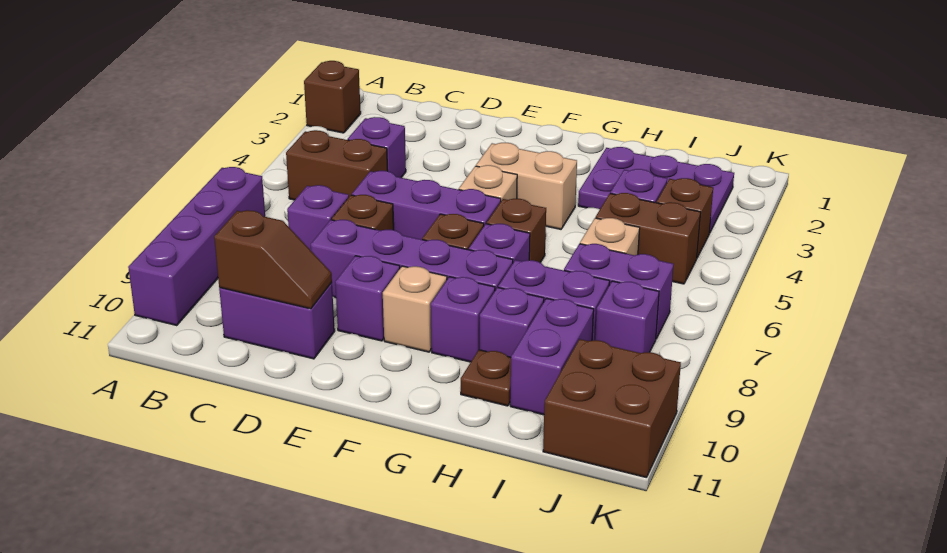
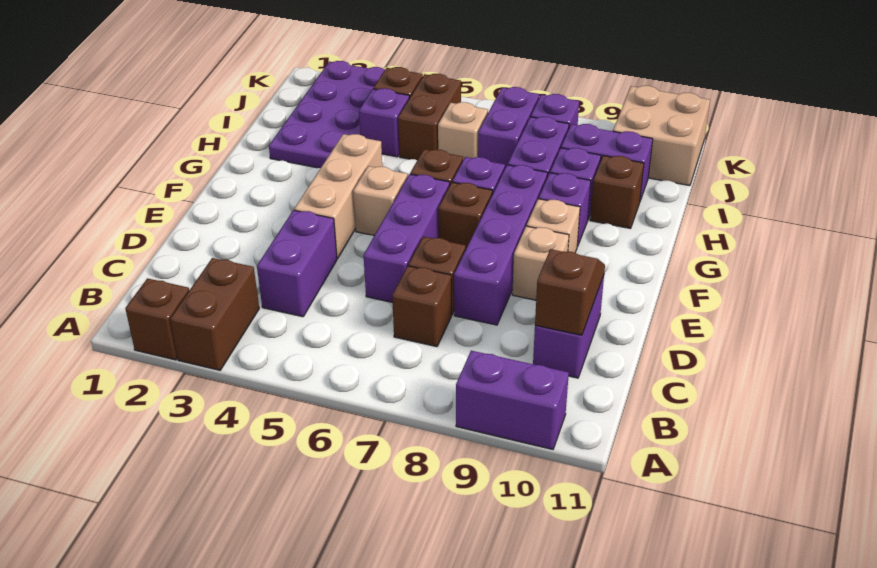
purple 1x4 brick [128,167,265,326] -> purple 1x2 brick [456,351,569,449]
brown 1x2 brick [286,130,388,200] -> brown 1x2 brick moved to [170,258,259,370]
purple 1x1 brick [348,117,406,178] -> purple 1x2 brick [257,210,337,317]
purple 1x1 brick [287,185,349,250] -> brown 1x1 brick [392,266,451,347]
purple 1x1 brick [335,256,400,341] -> tan 1x1 brick [512,226,569,300]
tan 1x2 brick [476,143,577,229] -> tan 1x3 brick [294,134,382,258]
purple 2x3 plate [578,147,734,233] -> purple 2x4 plate [269,61,385,168]
brown 1x1 plate [461,350,511,406] -> brown 1x1 brick [590,156,644,229]
brown 2x2 brick [543,339,681,477] -> tan 2x2 brick [613,86,710,186]

